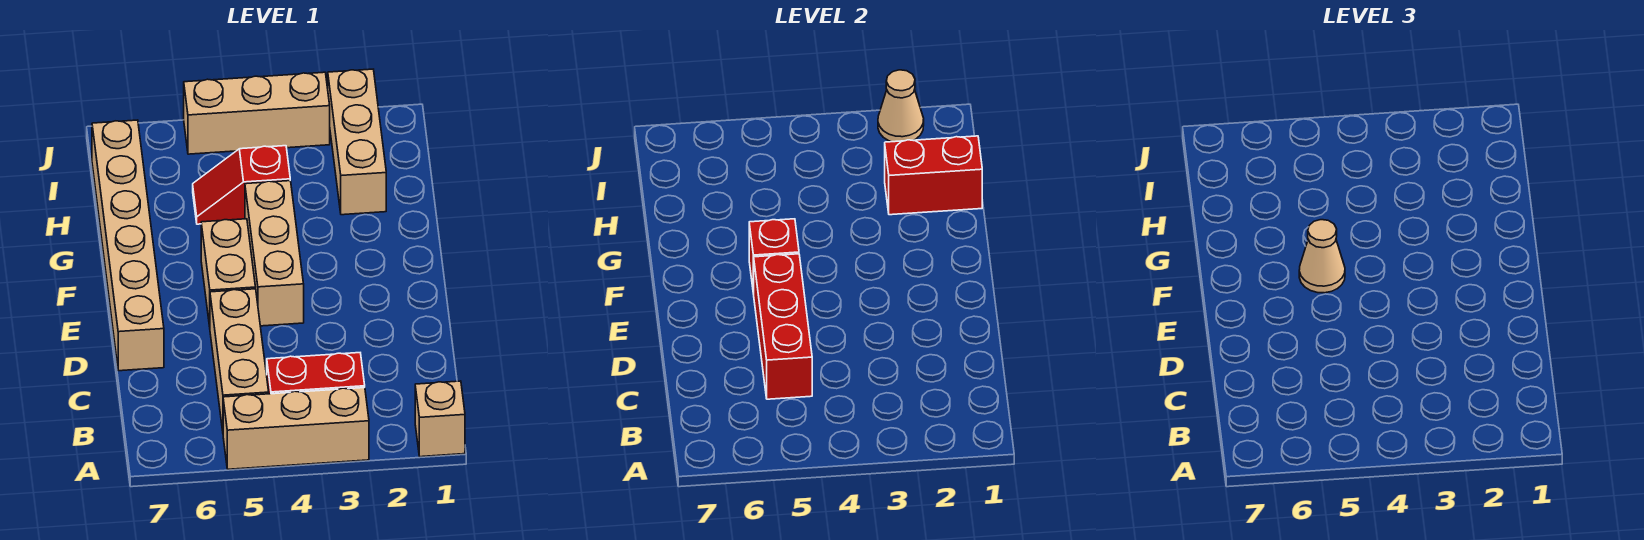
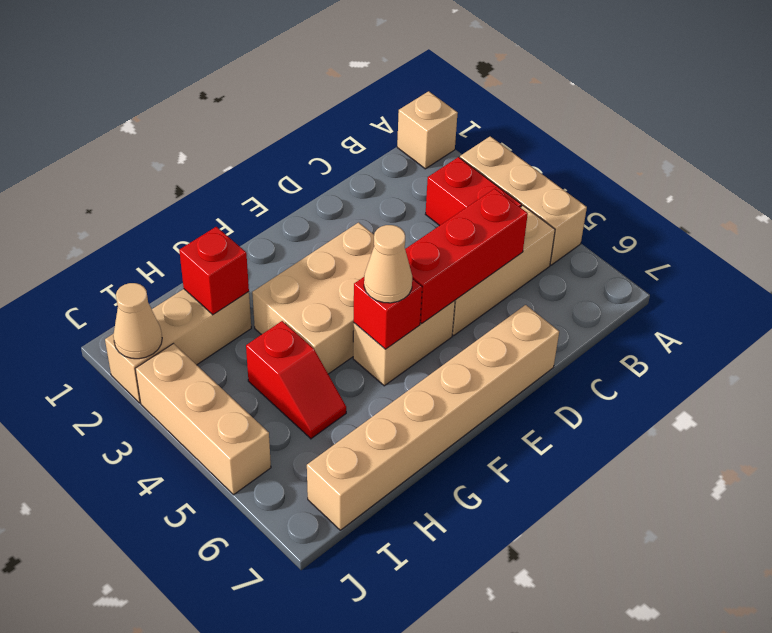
tan 1x3 brick [245,181,304,326] -> tan 2x3 brick [252,222,374,374]
red 1x2 brick [885,136,982,215] -> red 1x1 brick [179,227,249,315]

